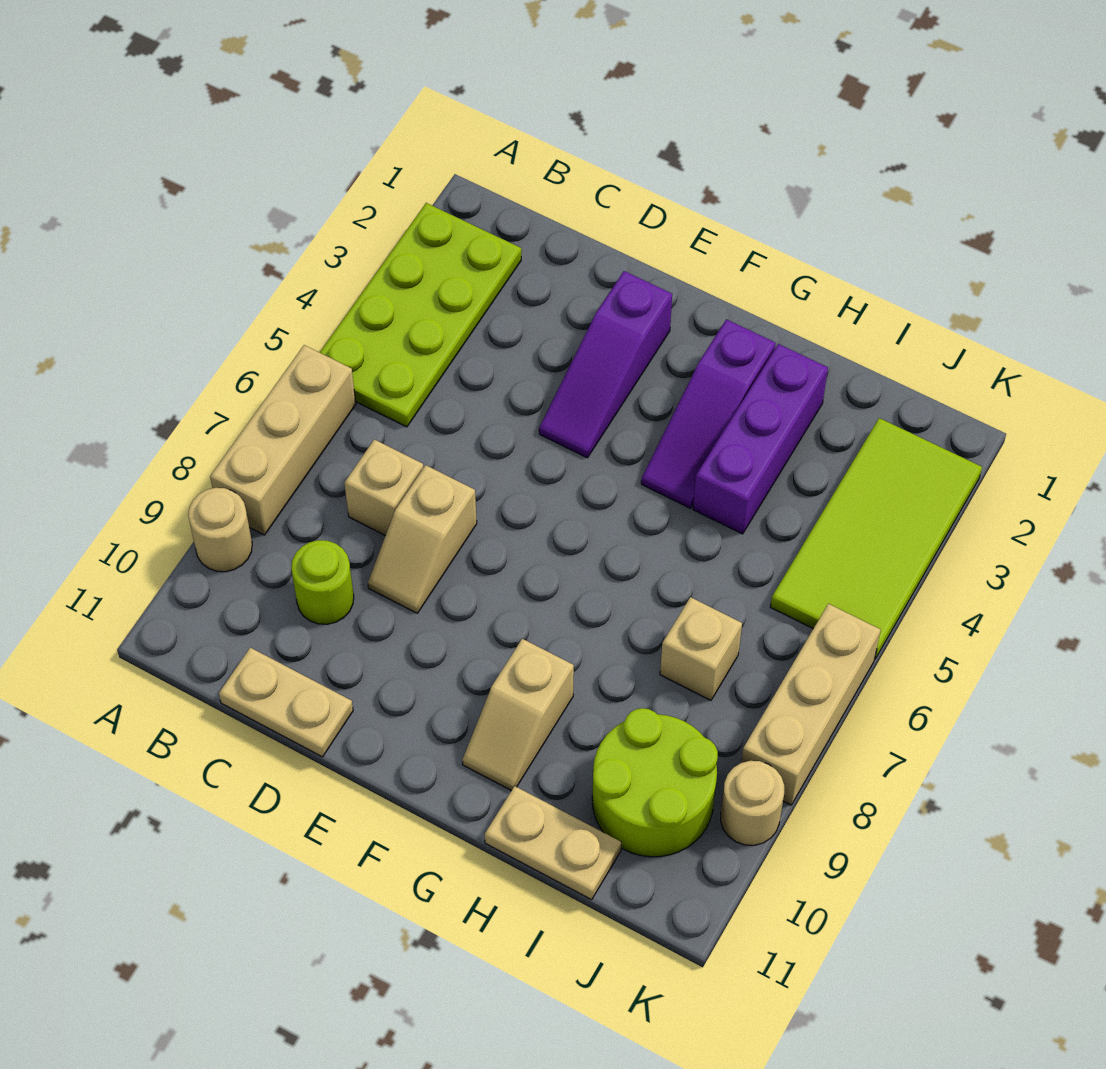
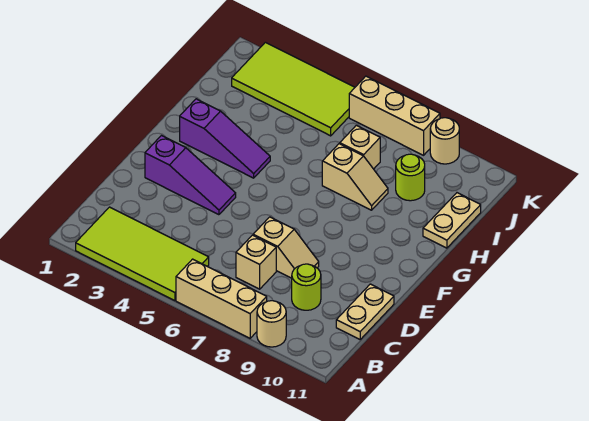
lime 2x4 plate [320,203,521,427] -> lime 2x4 tile [76,207,209,301]
tan 1x2 slope [462,639,574,791] -> tan 1x2 slope moved to [322,144,388,210]
purple 1x3 brick [693,344,828,534] -> none
lime 2x2 round brick [592,708,718,857] -> lime 1x1 round brick [396,154,425,201]

